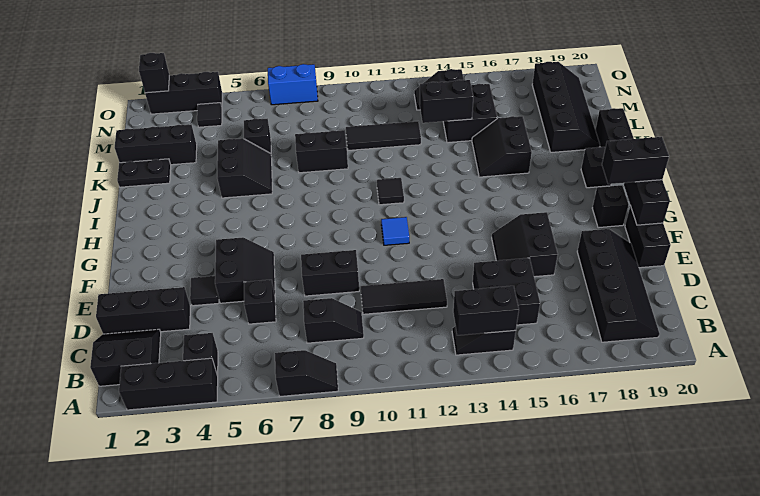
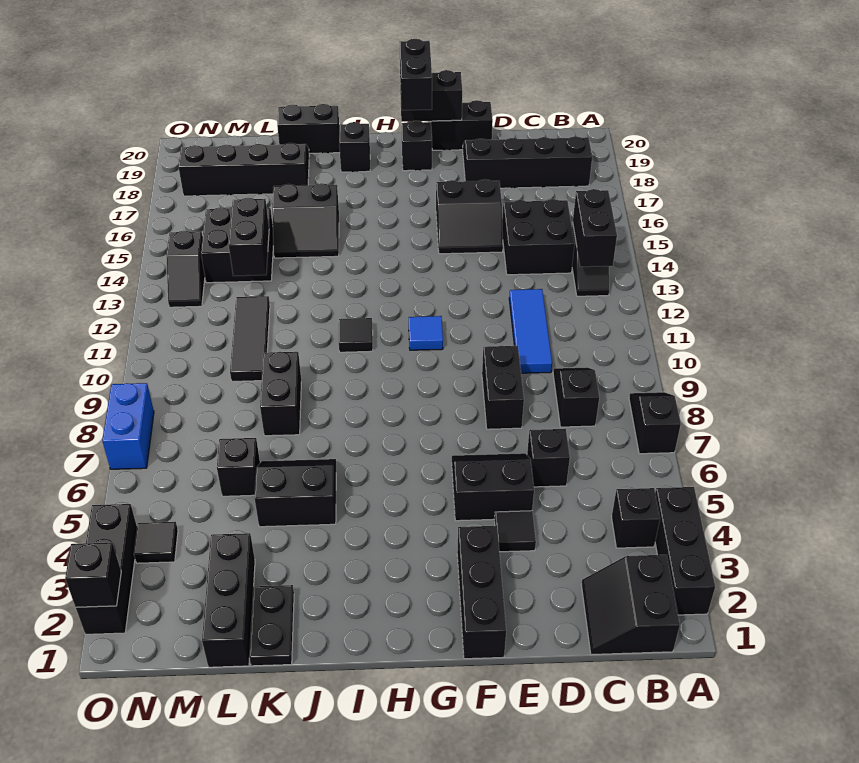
black 1x3 brick [96,287,191,334] -> black 1x3 brick moved to [457,526,506,659]
black 1x3 tile [361,279,447,314] -> blue 1x3 tile [509,289,552,373]

